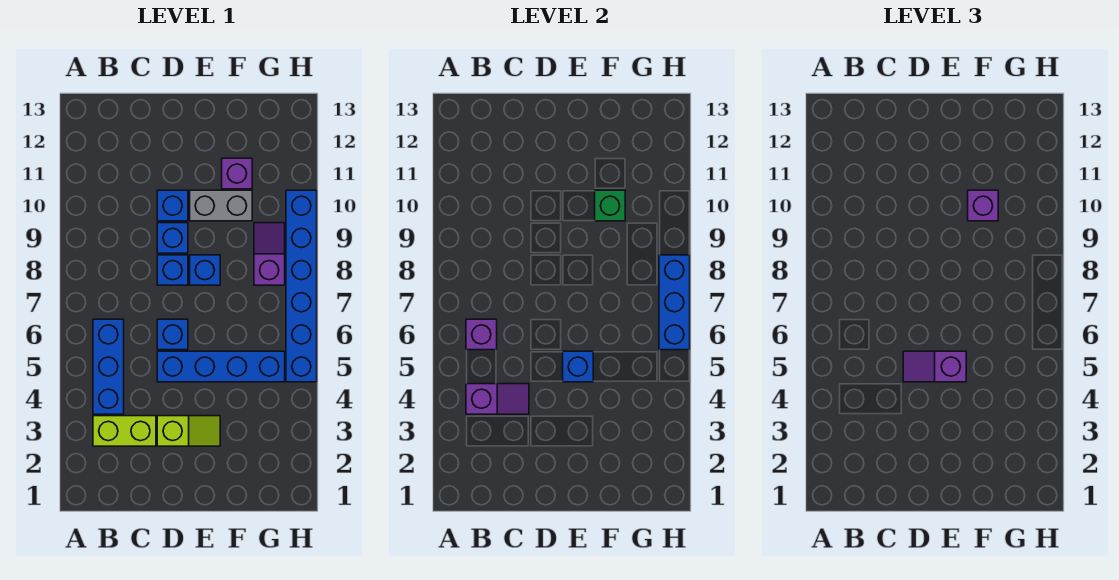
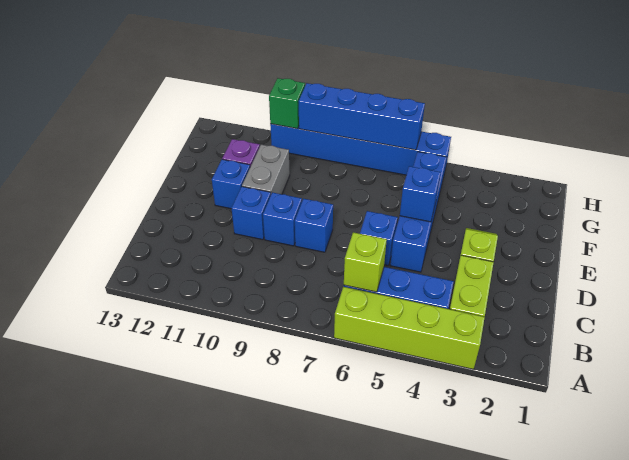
none -> lime 1x4 brick [334,287,485,369]
purple 1x2 slope [466,384,529,414] -> none
purple 1x1 brick [466,319,497,350] -> lime 1x1 brick [344,232,387,292]
purple 1x2 slope [903,351,966,382] -> none
blue 1x1 brick [190,255,220,285] -> blue 1x1 brick moved to [212,159,250,209]
green 1x1 brick [595,190,625,221] -> green 1x1 brick moved to [269,78,305,129]
purple 1x1 brick [968,190,998,221] -> none
purple 1x2 slope [254,223,285,285] -> none
blue 1x3 brick [659,255,690,350] -> blue 1x4 brick [299,83,425,150]

